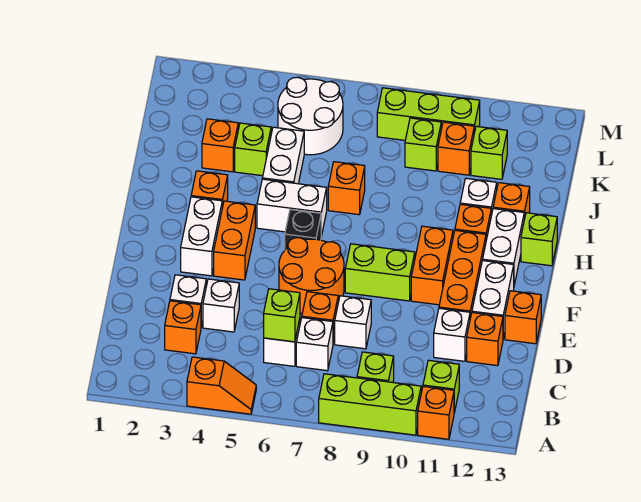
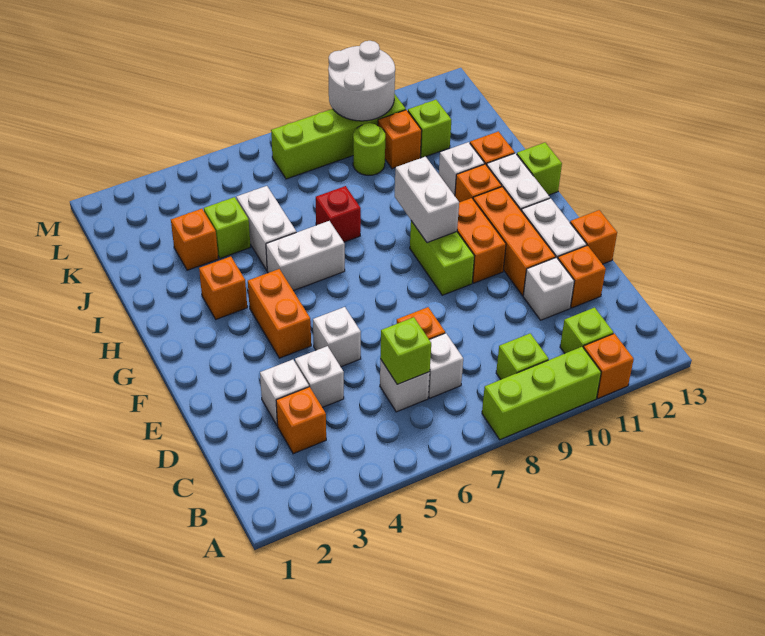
orange 1x2 slope [187,357,256,414] -> none
white 1x1 brick [335,296,371,349] -> white 1x1 brick moved to [313,307,361,367]
orange 2x2 round brick [279,238,344,314] -> none
white 1x2 brick [181,197,222,276] -> white 1x2 brick moved to [395,157,459,243]
lime 1x2 brick [345,244,415,301] -> lime 1x2 brick turned to [410,221,474,295]
black 1x1 brick [285,209,321,249] -> none
orange 1x1 brick [328,162,365,215] -> red 1x1 brick [316,186,361,242]
white 2x2 round brick [278,77,343,155] -> white 2x2 round brick moved to [328,41,395,121]
lime 1x1 brick [405,118,441,171] -> lime 1x1 round brick [353,123,385,175]
lime 1x3 brick [377,88,480,140] -> lime 1x4 brick [271,94,406,179]

